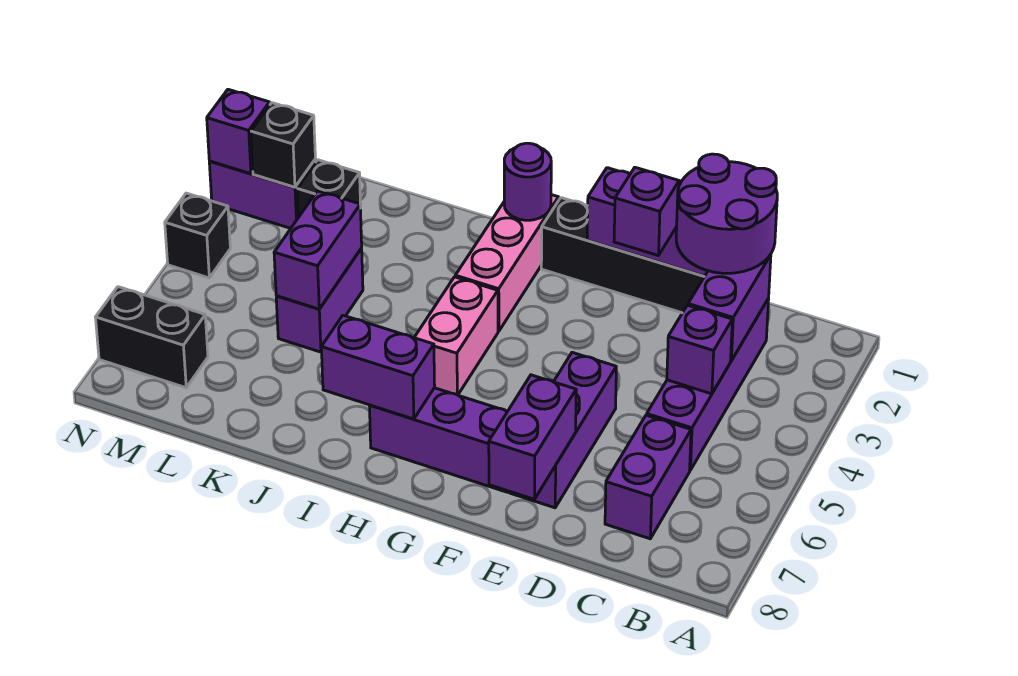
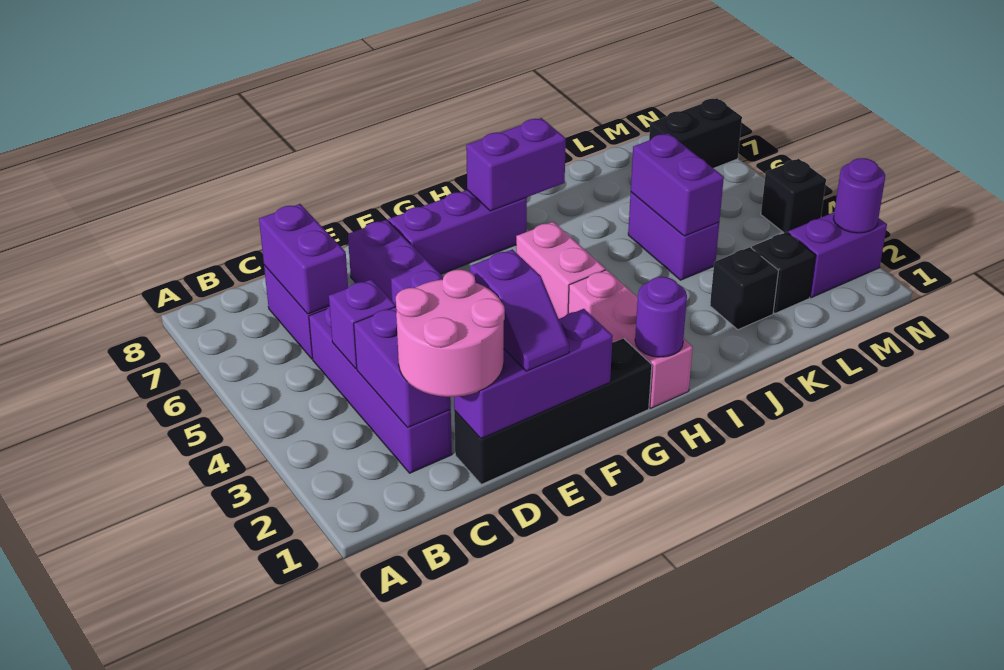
purple 2x2 round brick [676,154,777,273] -> pink 2x2 round brick [396,270,505,397]
purple 1x2 brick [489,375,576,499] -> purple 1x2 brick moved to [259,204,348,314]
black 1x1 brick [251,103,315,187] -> black 1x1 brick moved to [710,247,778,330]
purple 1x1 brick [207,89,270,174] -> purple 1x1 round brick [834,158,885,233]

